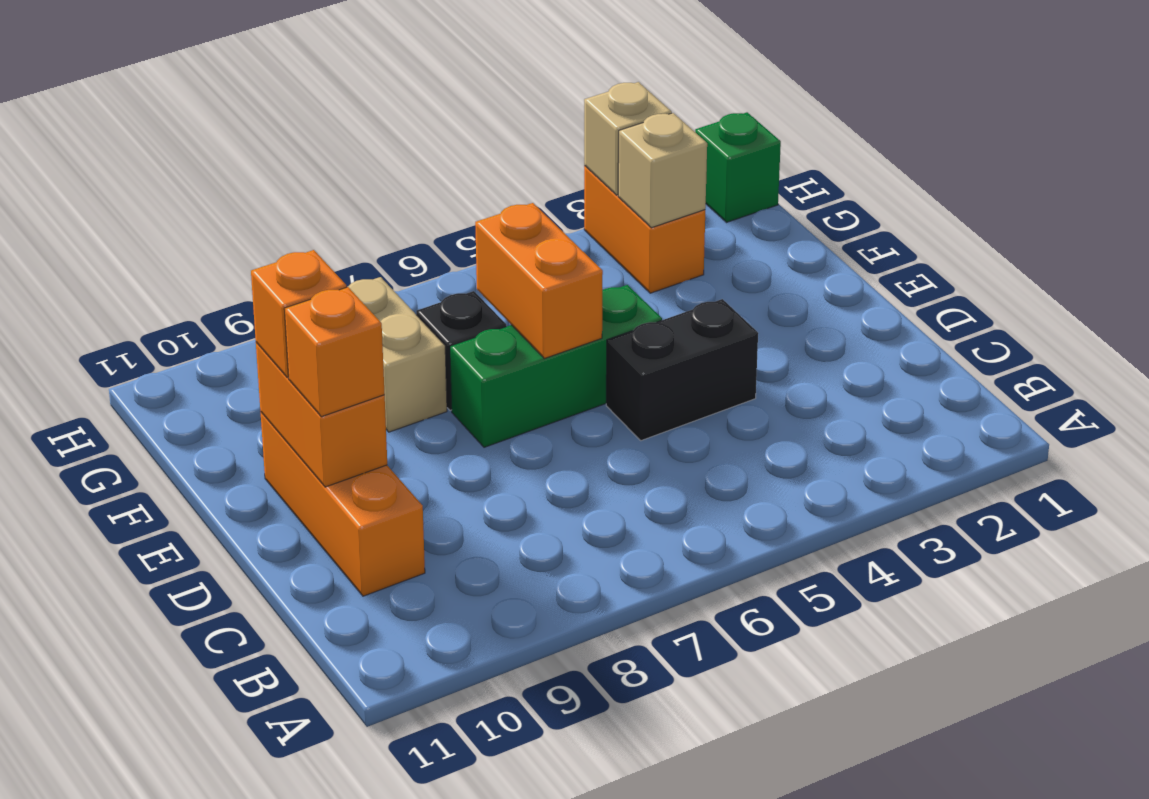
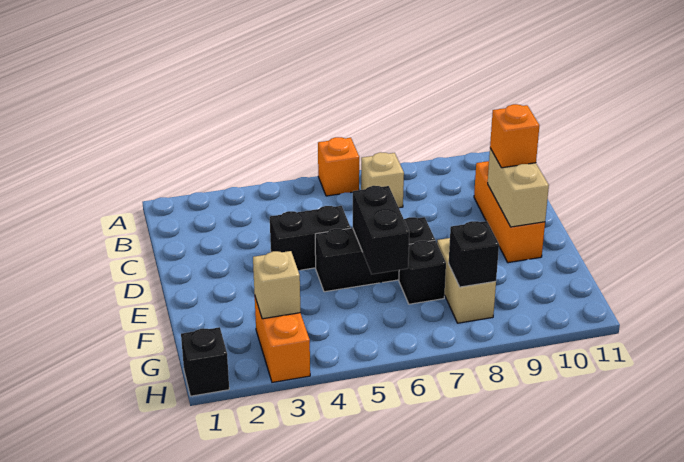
orange 1x2 brick [256,342,387,487] -> tan 1x2 brick [488,148,549,227]
green 1x3 brick [450,285,662,447] -> black 1x3 brick [315,217,435,292]
orange 1x2 brick [475,203,603,359] -> black 1x2 brick [353,186,409,274]
orange 1x1 brick [251,250,346,377] -> orange 1x1 brick moved to [318,137,359,196]
none -> black 1x1 brick [449,221,499,287]
green 1x1 brick [695,112,781,222] -> black 1x1 brick [181,327,229,396]
tan 1x1 brick [584,82,672,195] -> tan 1x1 brick moved to [361,152,404,208]

